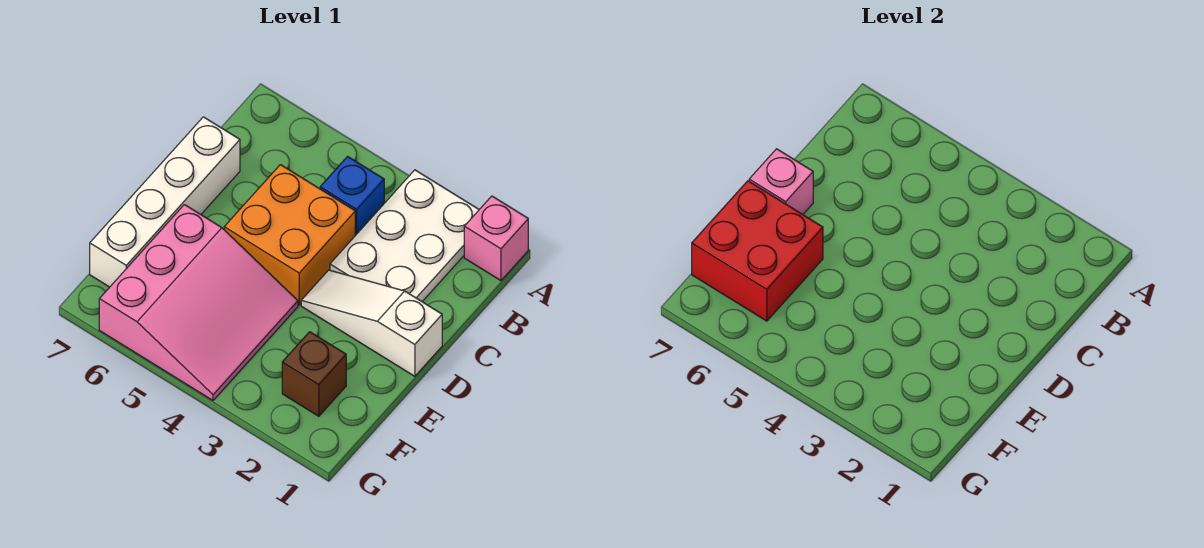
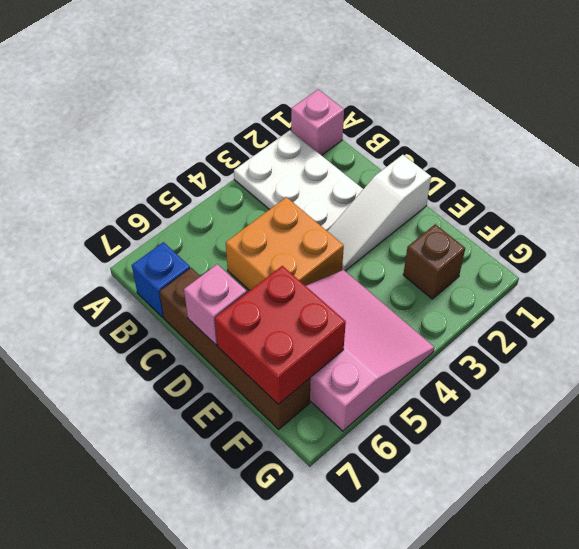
blue 1x1 brick [320,157,384,236] -> blue 1x1 brick moved to [132,242,190,317]
white 1x4 brick [90,117,240,287] -> brown 1x4 brick [159,268,311,429]

